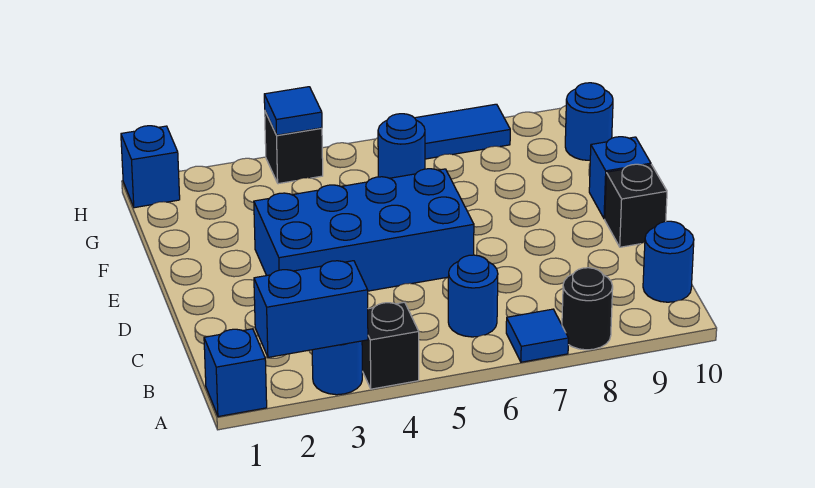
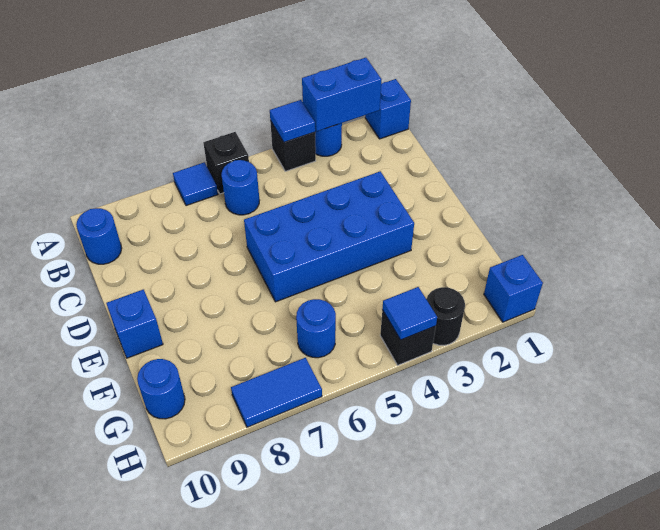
none -> blue 1x1 tile [270,100,315,142]
black 1x1 round brick [562,268,613,350] -> black 1x1 round brick moved to [426,287,465,345]
black 1x1 brick [605,164,667,247] -> black 1x1 brick moved to [203,132,249,194]

